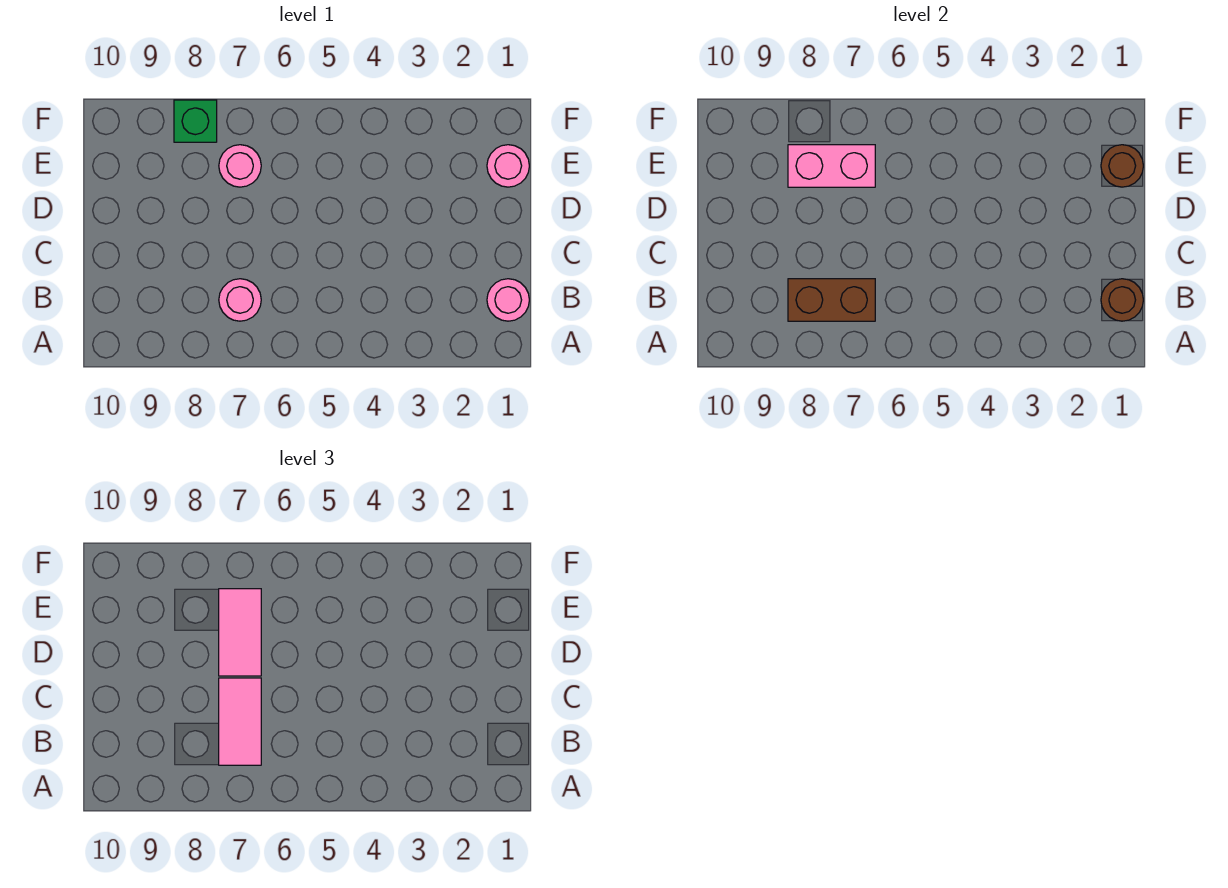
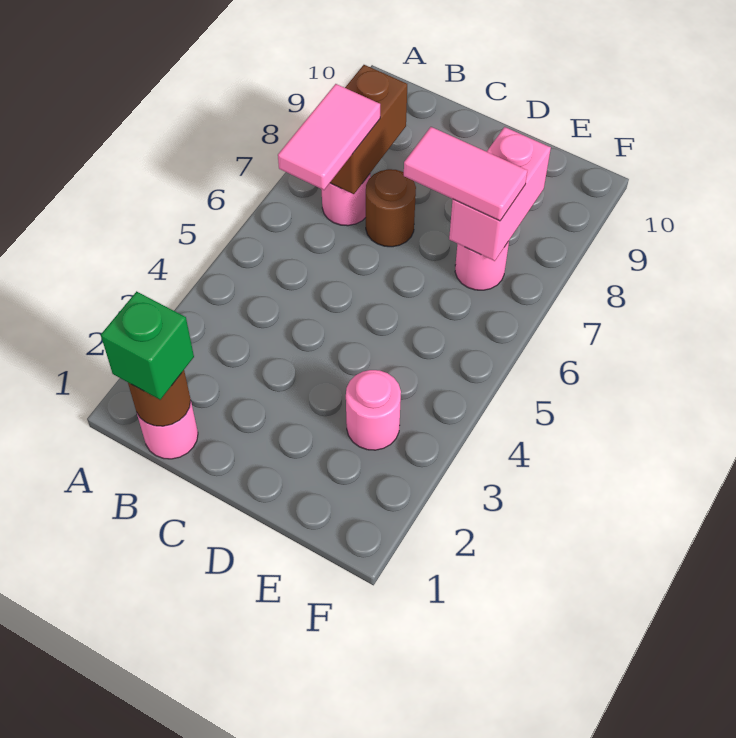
pink 1x2 tile [219,678,261,765] -> pink 1x2 tile turned to [278,84,380,190]
pink 1x1 round brick [487,145,529,187] -> pink 1x1 round brick moved to [346,370,401,450]
brown 1x1 round brick [1101,145,1143,187] -> brown 1x1 round brick moved to [366,169,416,247]
green 1x1 brick [174,100,217,142] -> green 1x1 brick moved to [101,291,194,400]

